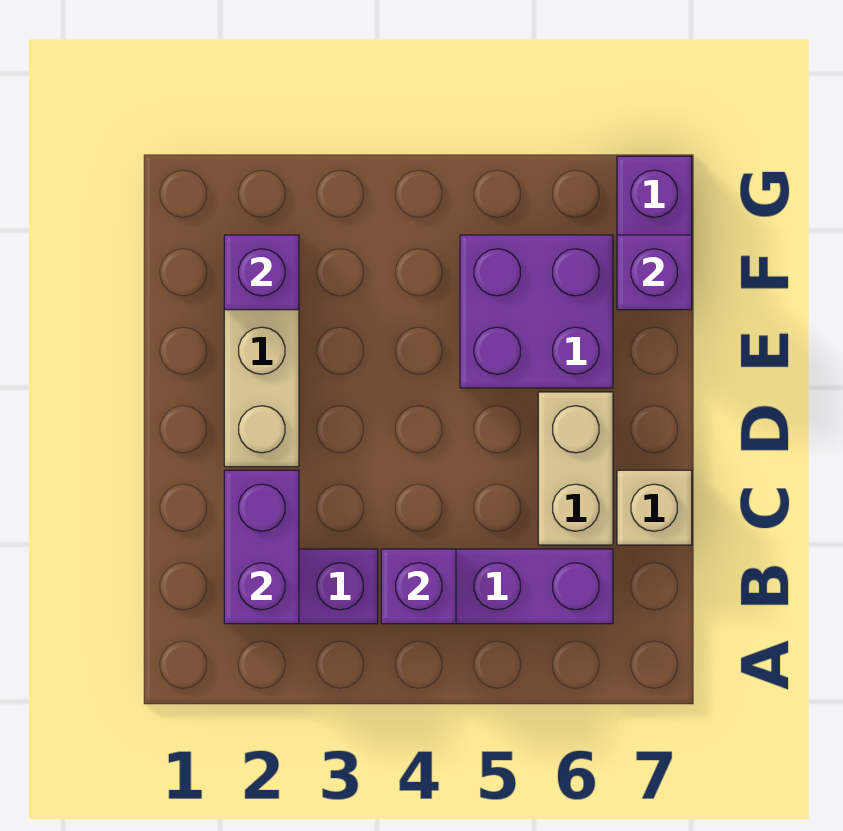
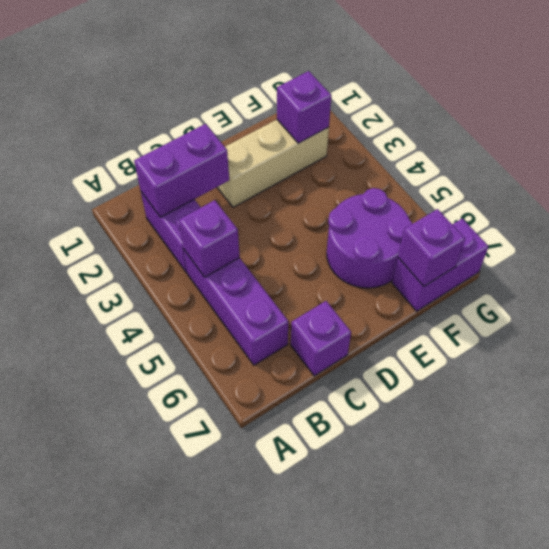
tan 1x2 brick [538,392,613,545] -> none
tan 1x1 brick [617,470,692,545] -> purple 1x1 brick [291,301,351,376]
purple 2x2 brick [460,235,613,388] -> purple 2x2 round brick [327,188,412,288]

